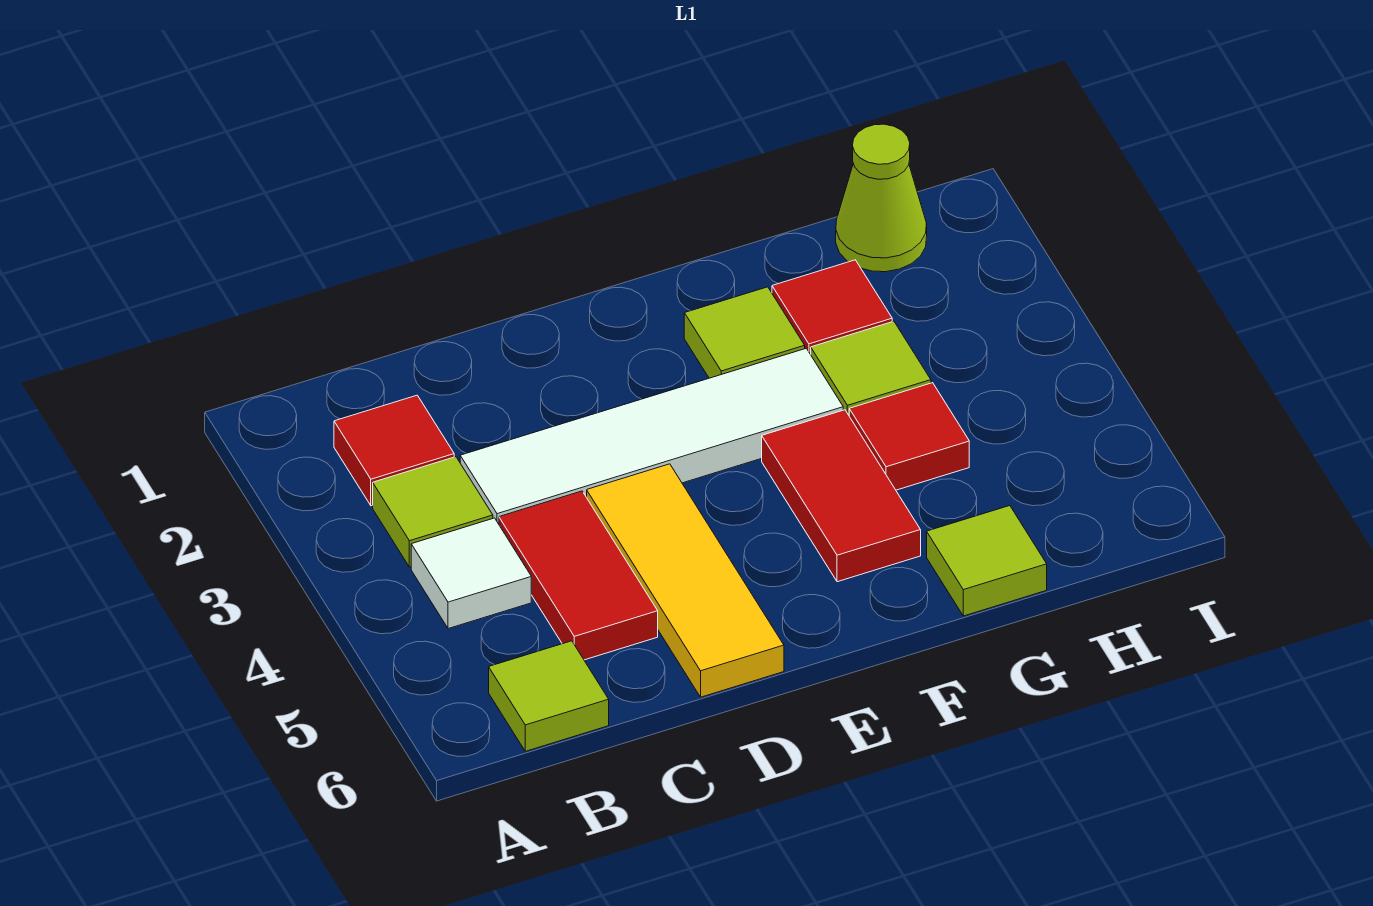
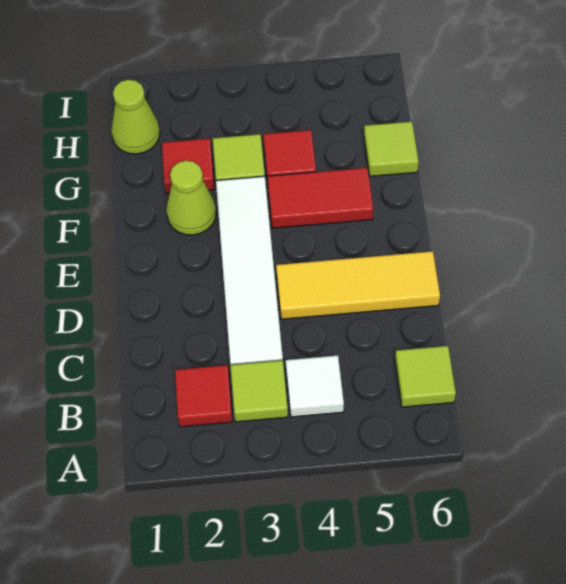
red 1x2 tile [499,491,658,660] -> none
lime 1x1 tile [684,287,805,378] -> lime 1x1 cone [166,161,216,235]

